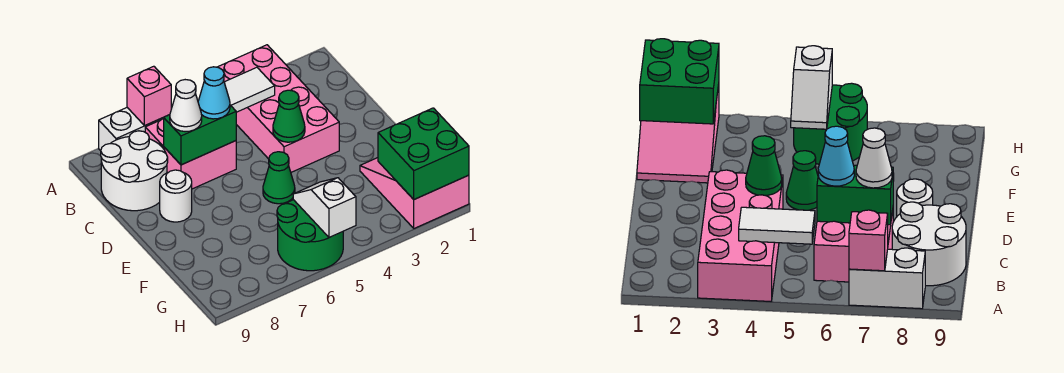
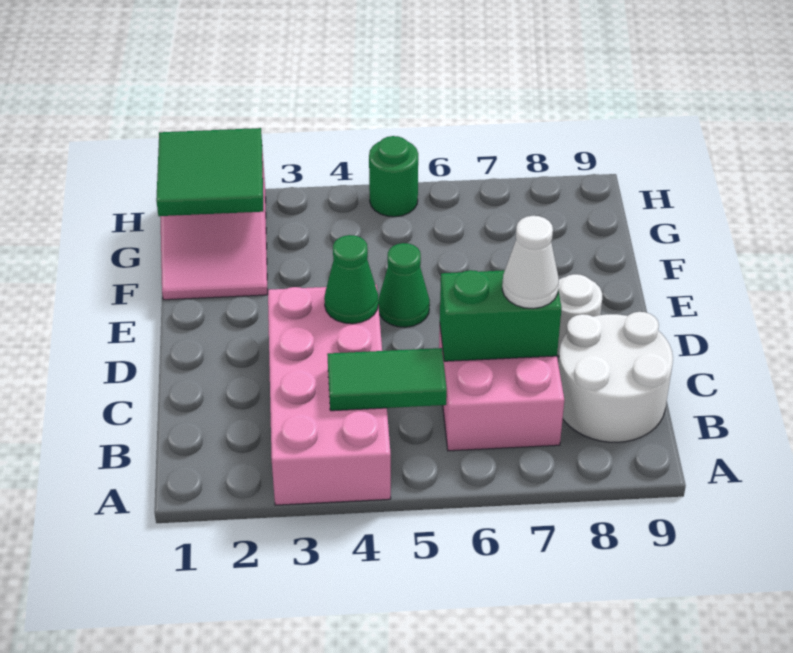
white 1x2 brick [99,108,164,151] -> none
pink 1x1 brick [127,66,171,126] -> none
white 1x2 tile [224,67,275,112] -> green 1x2 tile [327,348,447,411]
cyan 1x1 cone [198,67,230,119] -> none
green 2x2 brick [378,108,469,199] -> green 2x2 tile [156,128,263,216]
green 2x2 round brick [277,200,343,271] -> green 1x1 round brick [369,136,418,217]
white 1x2 slope [293,178,356,237] -> none

